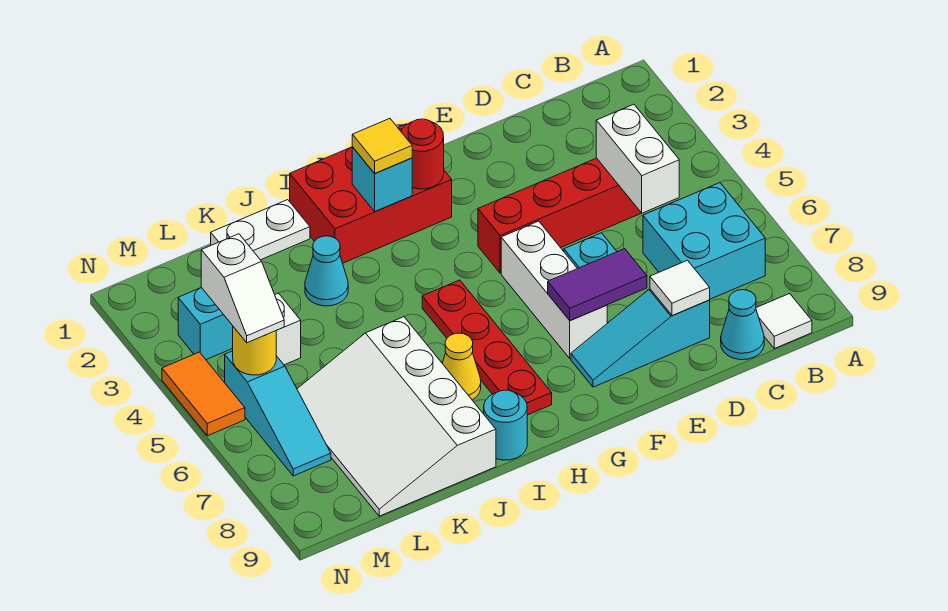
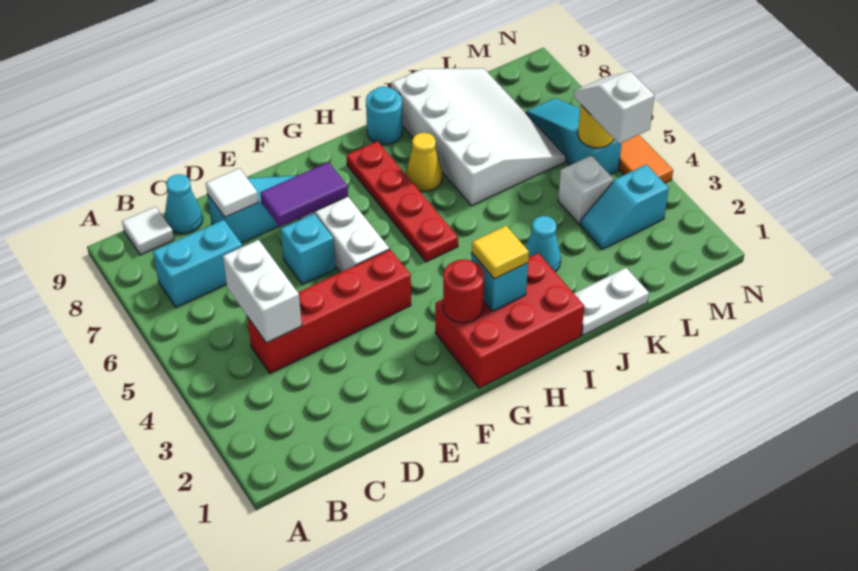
cyan 2x2 brick [643,183,765,299] -> cyan 1x2 brick [153,220,242,307]

